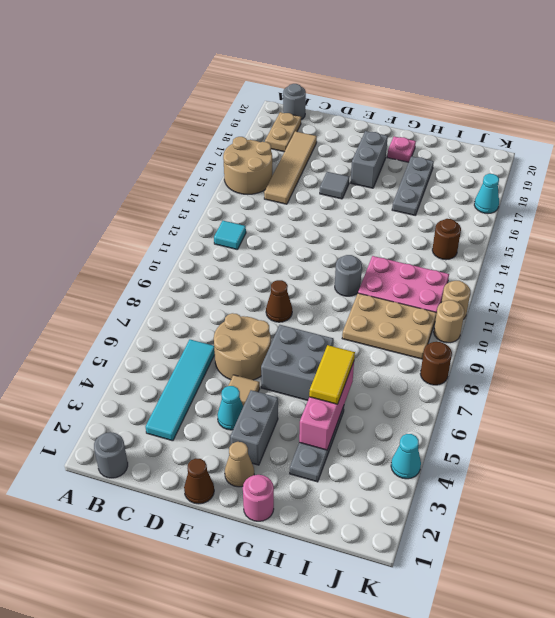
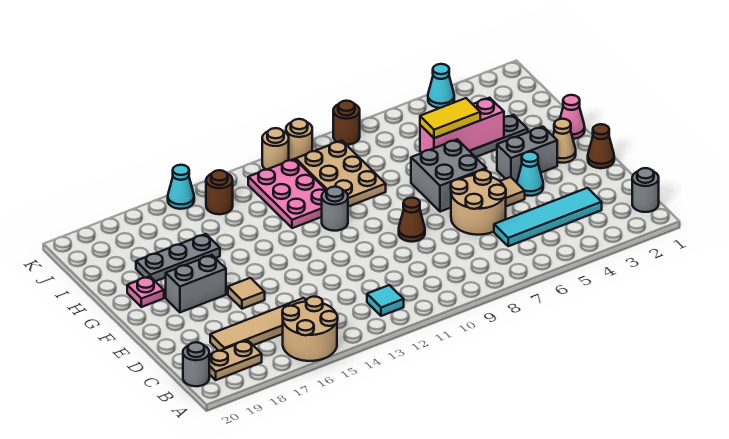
grey 1x1 tile [320,172,349,199] -> tan 1x1 tile [228,278,265,309]
pink 1x1 round brick [243,475,274,521] -> pink 1x1 cone [560,95,585,139]
cyan 1x1 cone [474,174,499,214] -> cyan 1x1 cone moved to [168,165,194,209]

